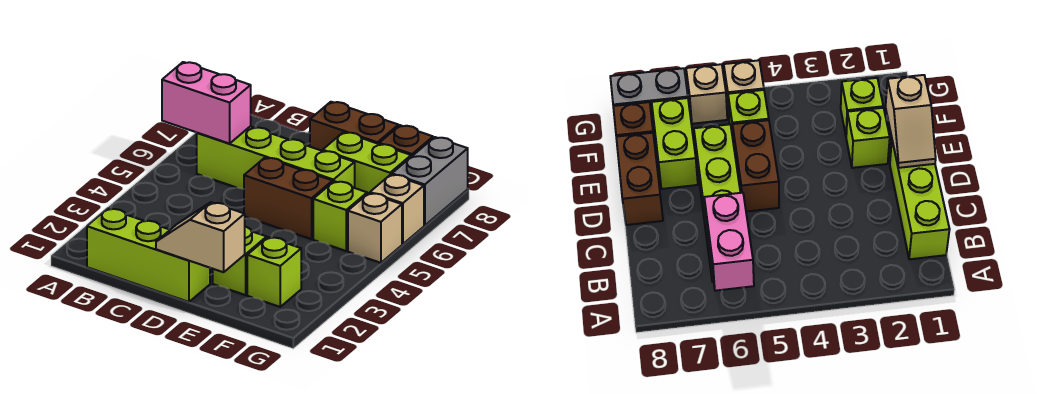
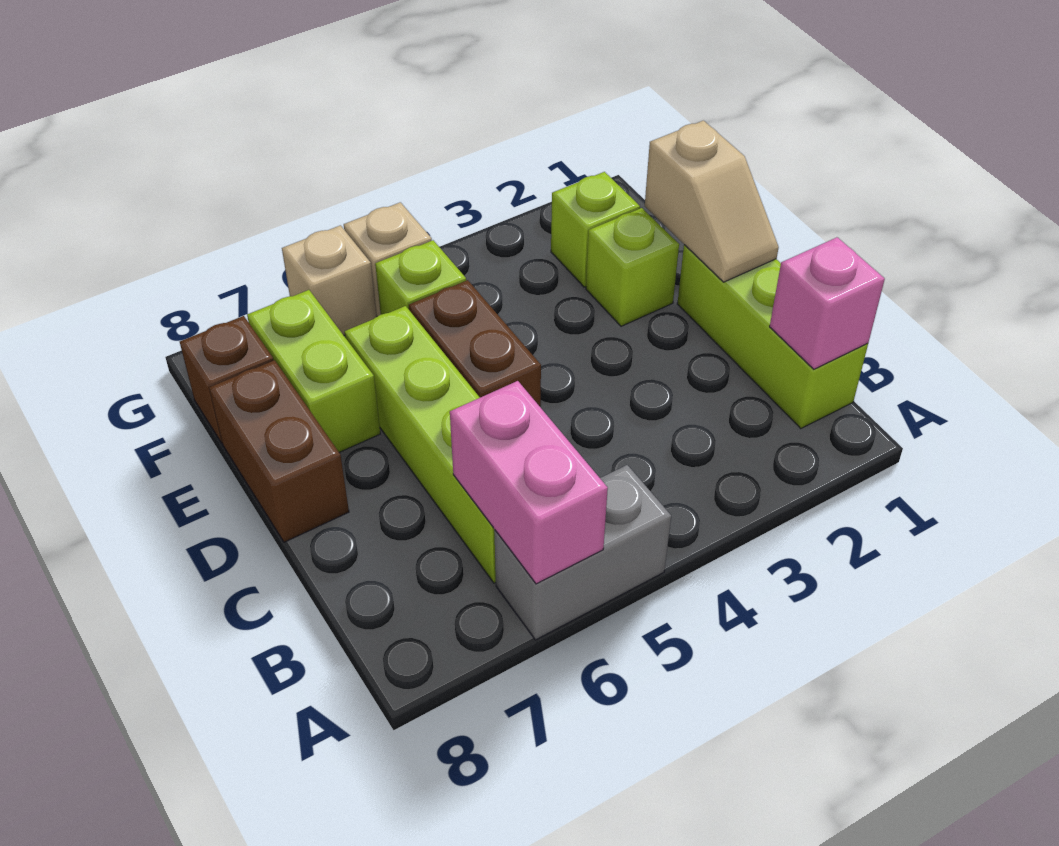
none -> pink 1x1 brick [770,237,885,369]
grey 1x2 brick [392,137,468,226] -> grey 1x2 brick moved to [494,465,671,640]

